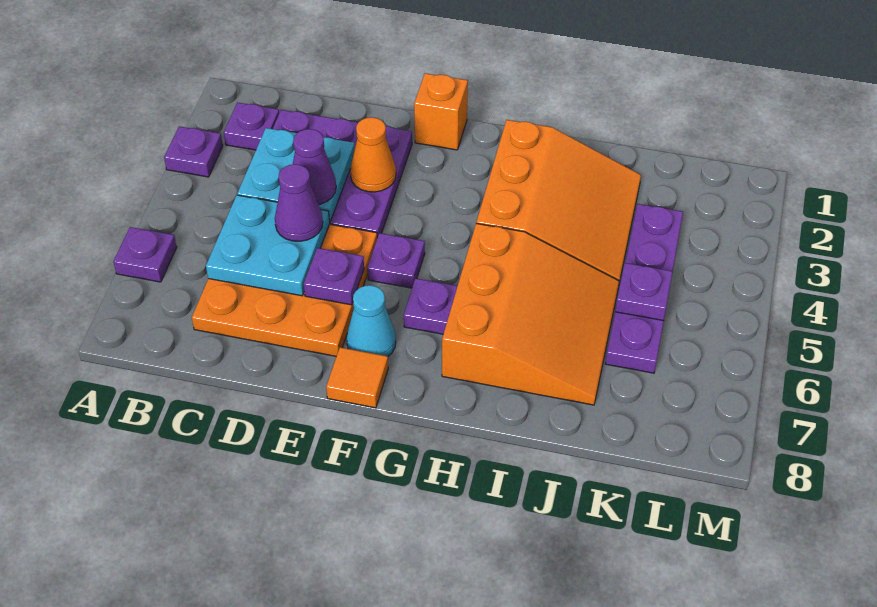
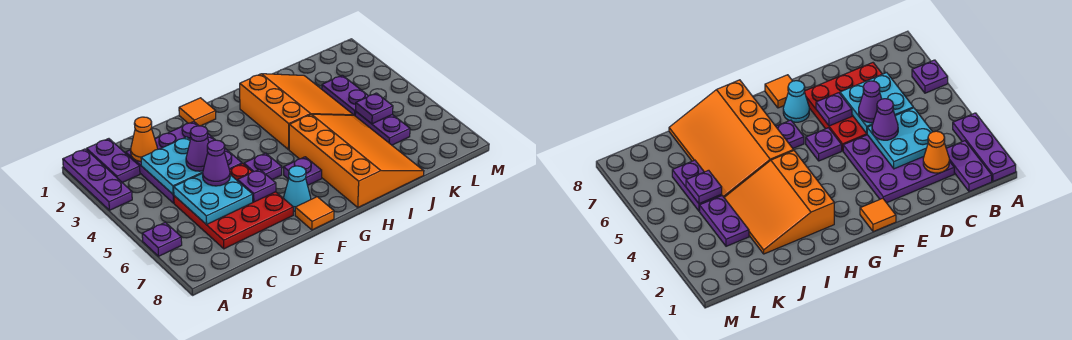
purple 1x1 plate [164,126,223,177] -> purple 1x3 plate [63,149,132,210]
purple 1x1 plate [224,103,279,150] -> purple 1x2 plate [87,139,140,183]
orange 3x3 plate [192,224,377,356] -> red 3x3 plate [174,164,293,249]
orange 1x1 cone [350,117,396,192] -> orange 1x1 cone moved to [131,117,158,162]
orange 1x1 brick [414,73,468,150] -> orange 1x1 tile [179,98,216,126]
orange 3x3 slope [442,223,619,405] -> orange 3x4 slope [289,114,424,207]

